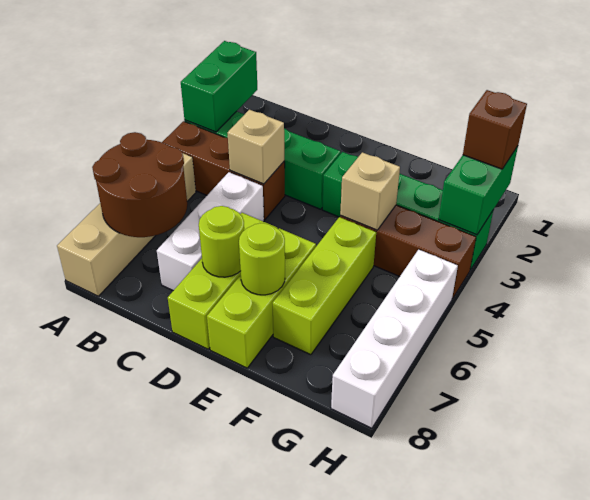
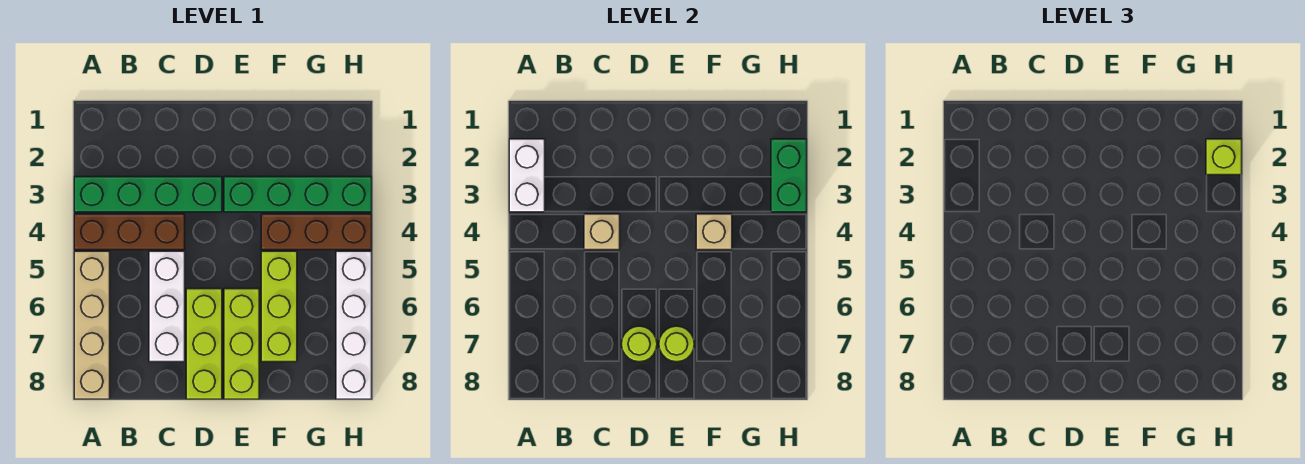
green 1x2 brick [181,41,257,132] -> white 1x2 brick [509,139,545,212]
brown 2x2 round brick [92,132,187,237] -> none
brown 1x1 brick [463,90,527,169] -> lime 1x1 brick [1206,139,1242,175]

